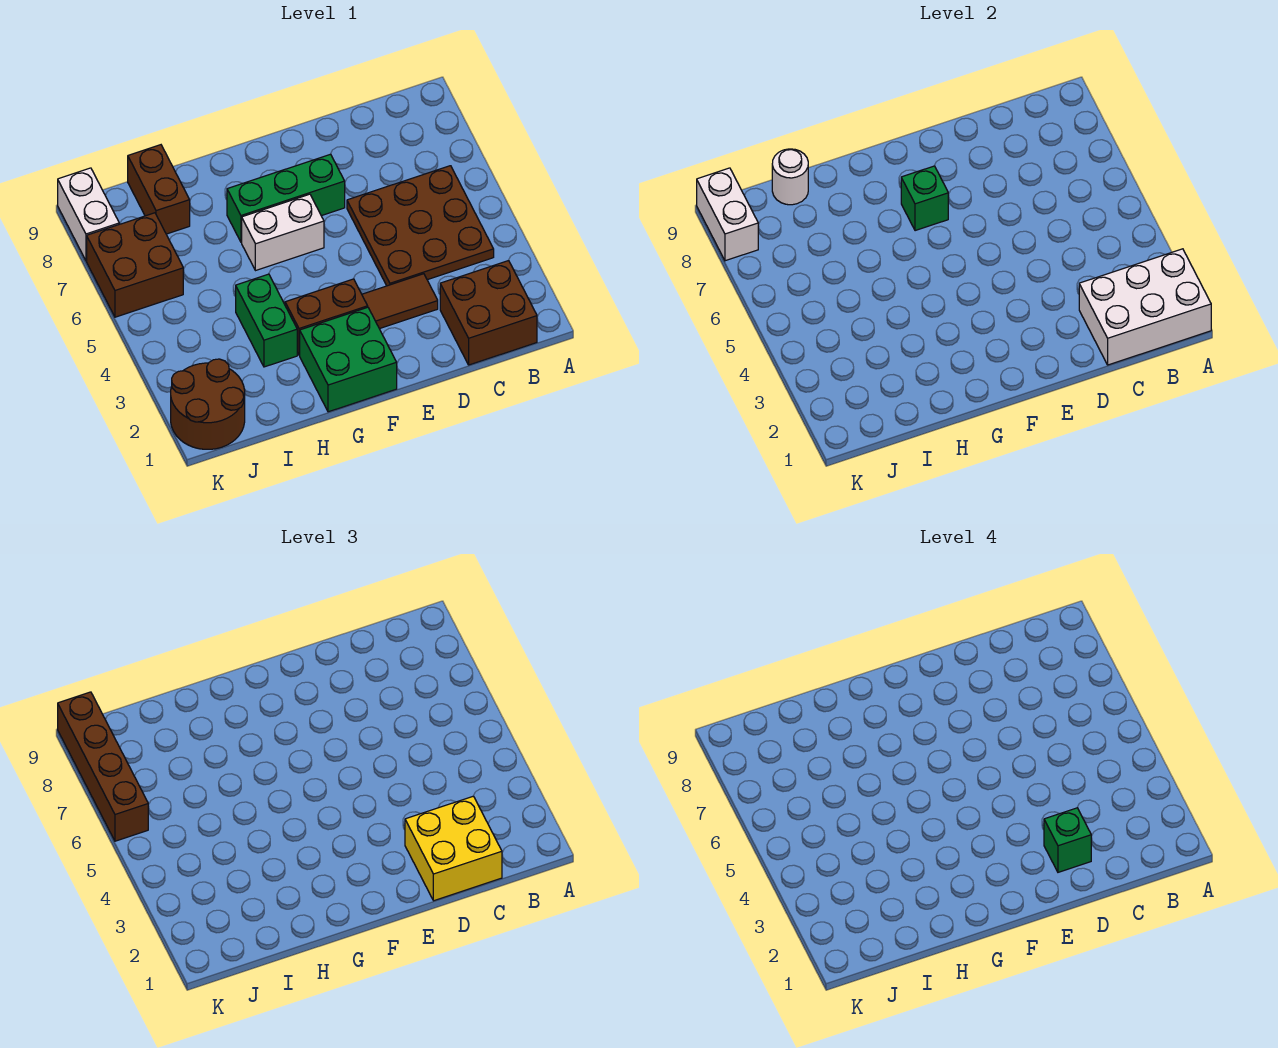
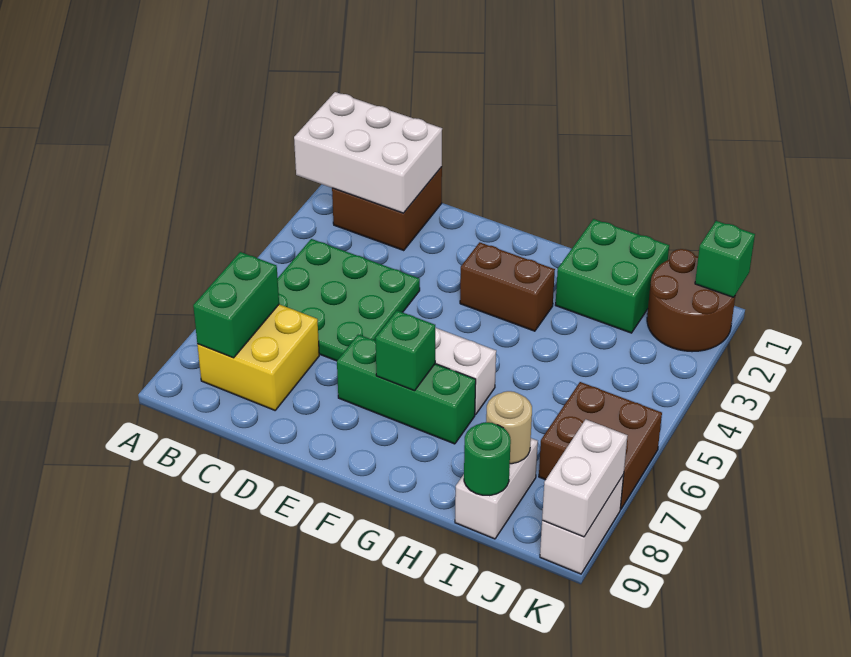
brown 3x3 plate [347,166,494,286] -> green 3x3 plate [278,239,420,361]
yellow 2x2 brick [405,796,502,901] -> yellow 2x2 brick moved to [197,304,319,410]
green 1x1 brick [1044,808,1091,872] -> green 1x1 brick moved to [695,221,755,297]
brown 1x2 tile [362,274,438,329] -> none
green 2x2 brick [300,307,397,412] -> green 2x2 brick moved to [556,219,669,333]
green 1x2 brick [236,274,297,367] -> green 1x2 brick moved to [193,252,279,358]
brown 1x2 brick [128,145,190,234] -> white 1x2 brick [455,438,538,539]
none -> tan 1x1 round brick [486,391,532,464]
white 1x1 round brick [772,149,808,205] -> green 1x1 round brick [464,422,511,496]
brown 1x4 brick [58,692,148,841] -> none

